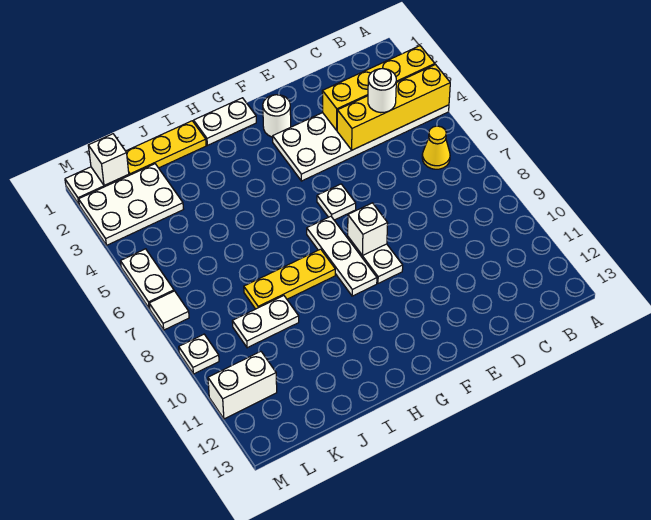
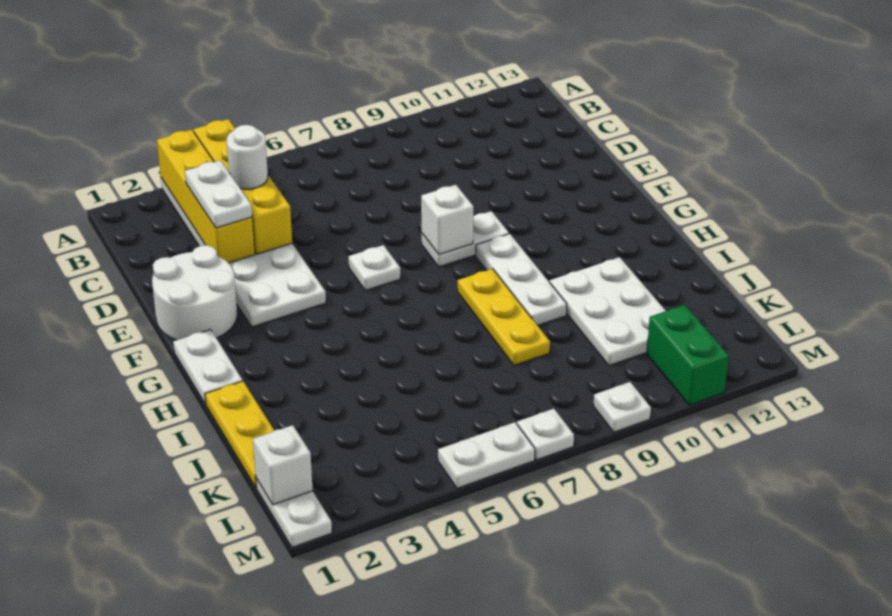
yellow 1x1 cone [422,126,450,169] -> none
white 1x1 round brick [263,95,291,137] -> white 2x2 round brick [152,245,237,340]
white 1x3 plate [307,216,377,296] -> white 1x3 plate turned to [476,234,567,325]
white 1x2 plate [232,296,299,348] -> white 1x2 plate moved to [185,160,252,228]
white 2x3 plate [79,164,183,245] -> white 2x3 plate moved to [550,257,666,366]
white 1x2 brick [208,352,277,419] -> green 1x2 brick [647,305,729,405]
white 1x1 tile [149,291,189,330] -> white 1x1 plate [517,409,574,460]

